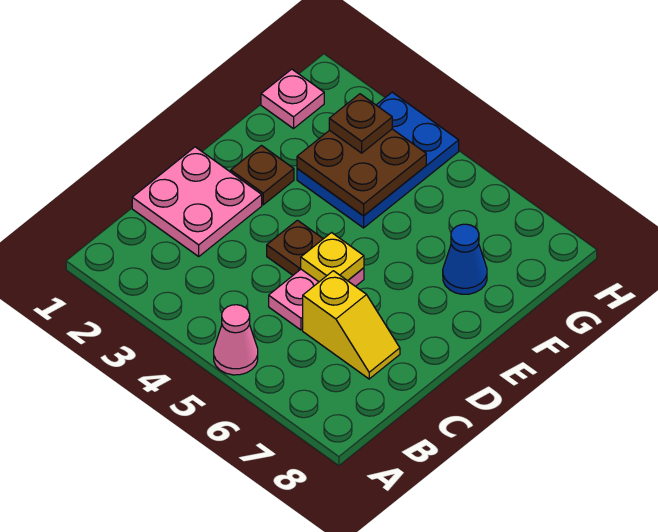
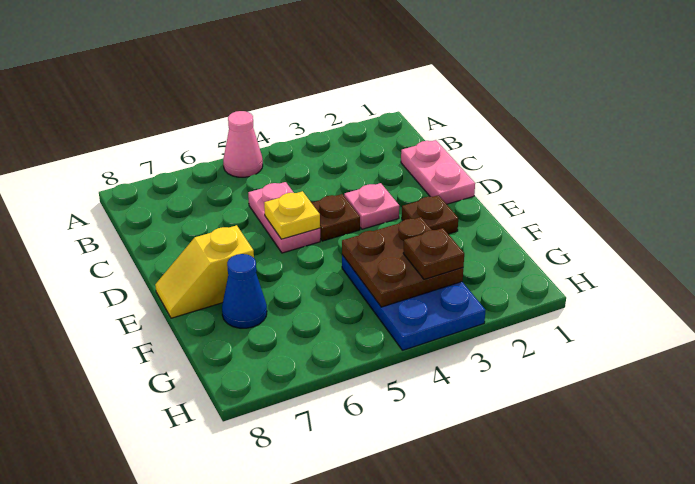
pink 2x2 plate [132,147,262,256] -> pink 1x2 plate [401,140,475,204]
yellow 1x2 slope [303,271,400,379] -> yellow 1x2 slope moved to [155,225,254,318]
pink 1x1 plate [261,69,324,129] -> pink 1x1 plate moved to [344,183,399,229]

